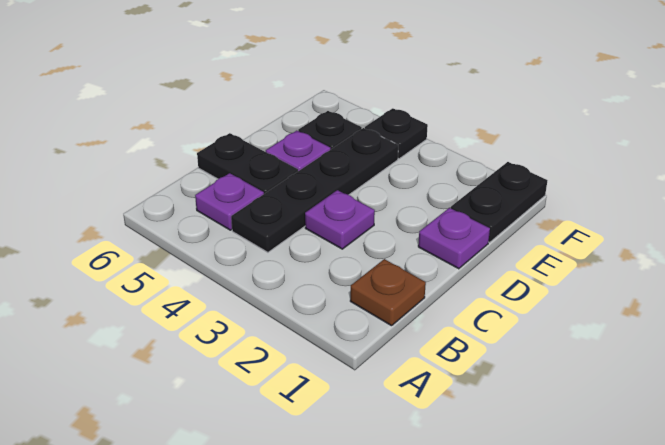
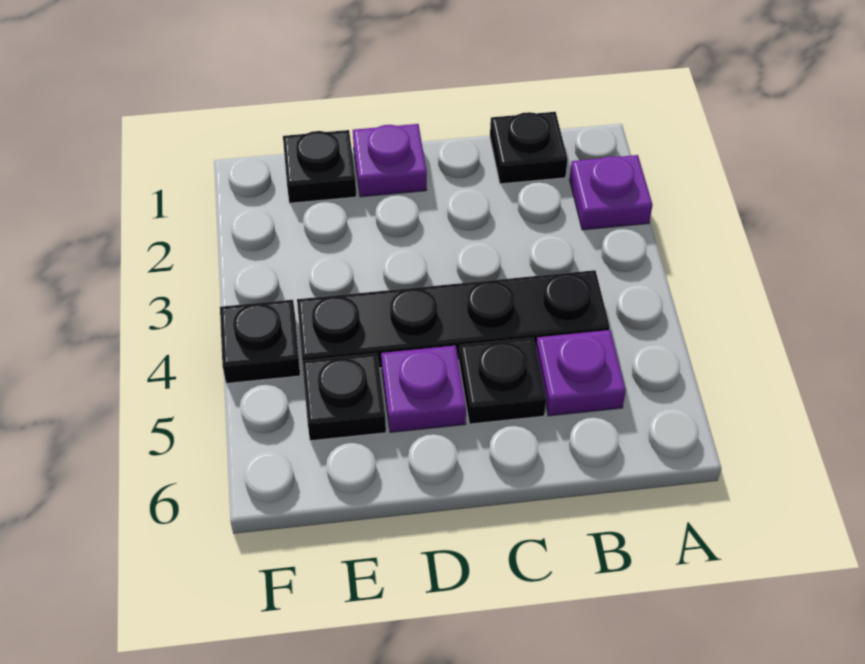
brown 1x1 plate [350,259,426,326] -> black 1x1 plate [490,112,568,184]
purple 1x1 plate [305,190,375,249] -> purple 1x1 plate moved to [570,155,652,230]
black 1x2 plate [197,133,298,194] -> black 1x1 plate [459,338,546,424]
black 1x2 plate [451,162,547,242] -> black 1x1 plate [283,130,356,203]

